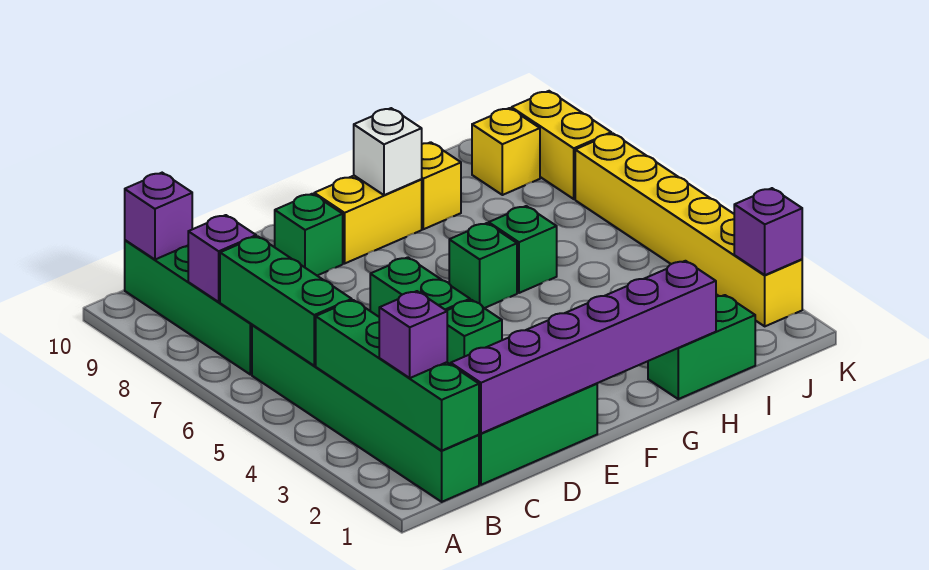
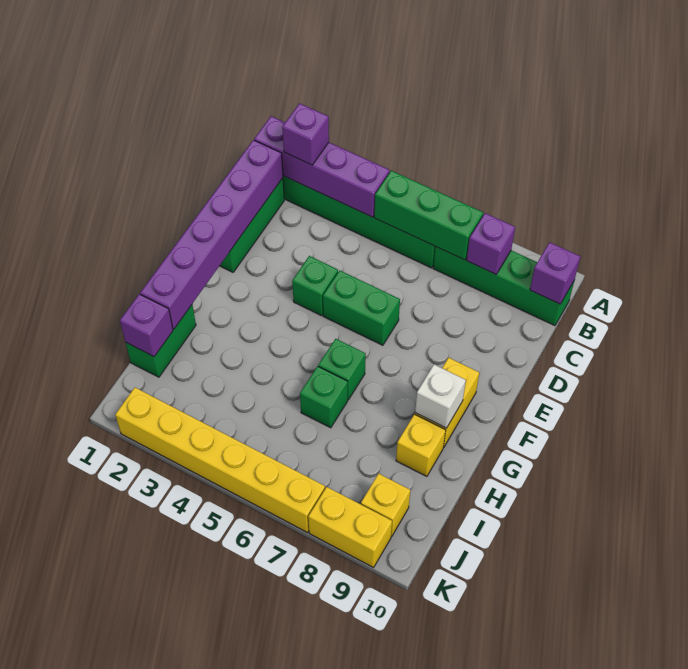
green 1x4 brick [316,300,479,451] -> purple 1x4 brick [254,116,390,217]
green 1x1 brick [275,194,343,275] -> none
purple 1x1 brick [734,188,802,275] -> purple 1x1 brick moved to [120,294,173,357]

